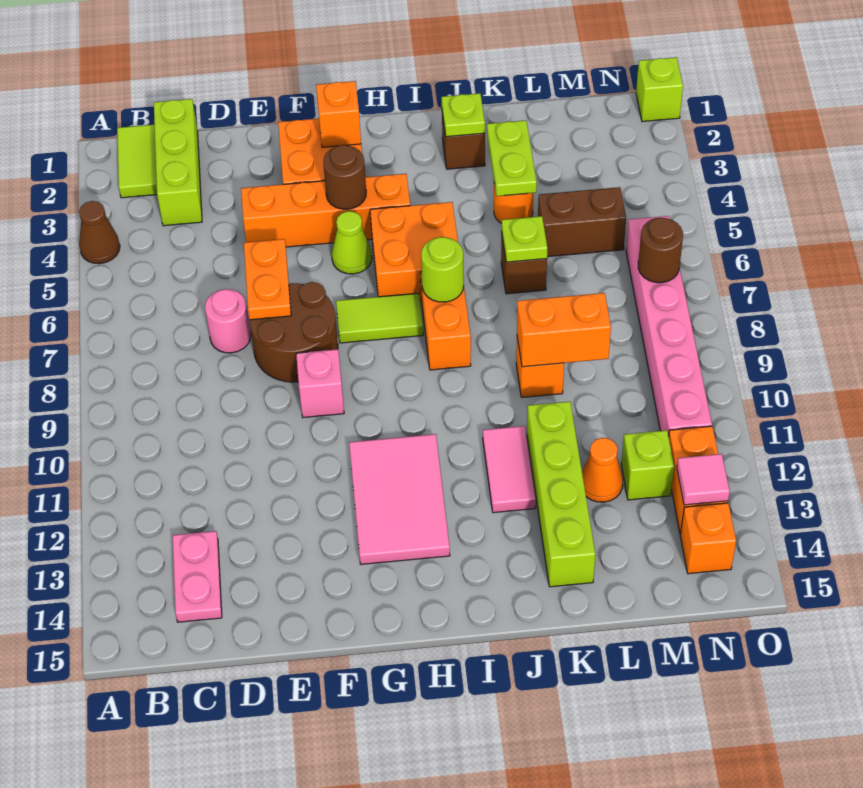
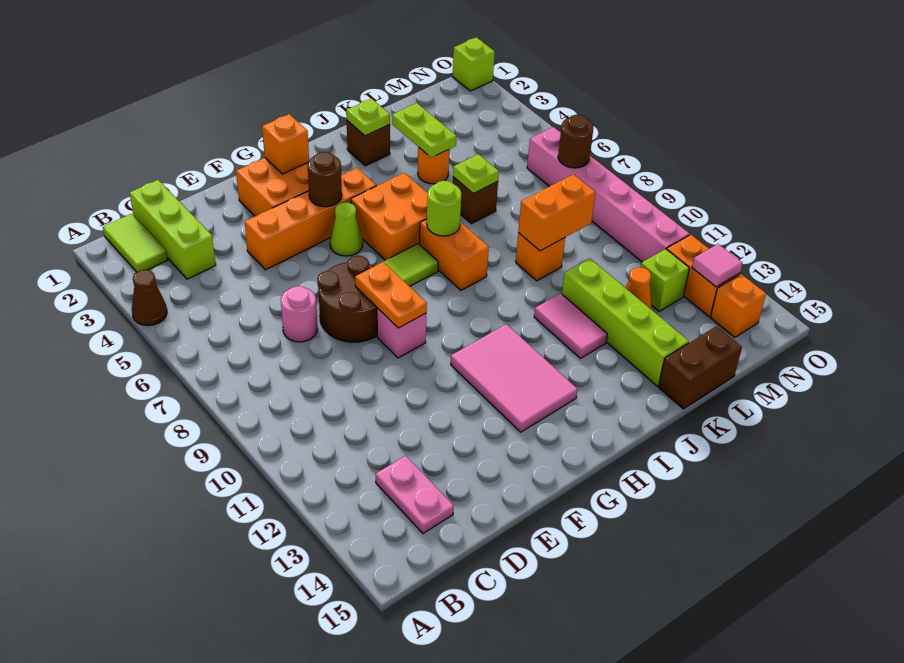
orange 1x2 plate [244,239,291,320] -> orange 1x2 plate moved to [355,262,427,328]
brown 1x2 brick [538,187,626,257] -> brown 1x2 brick moved to [659,326,742,409]

